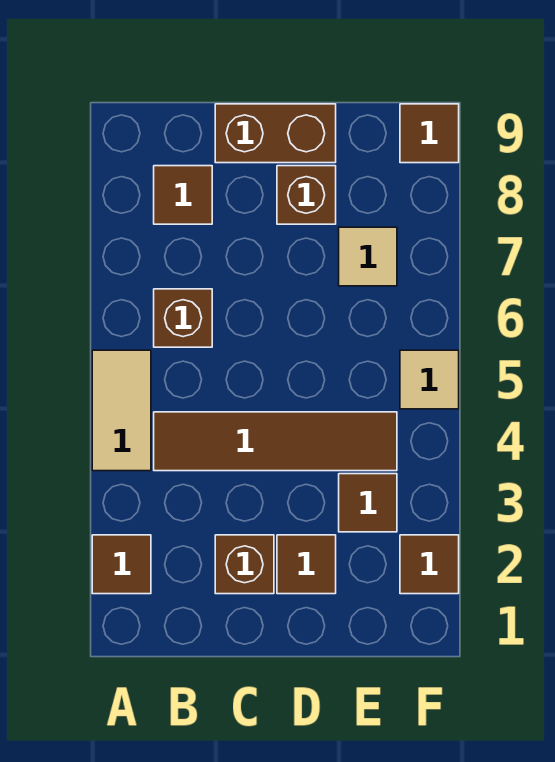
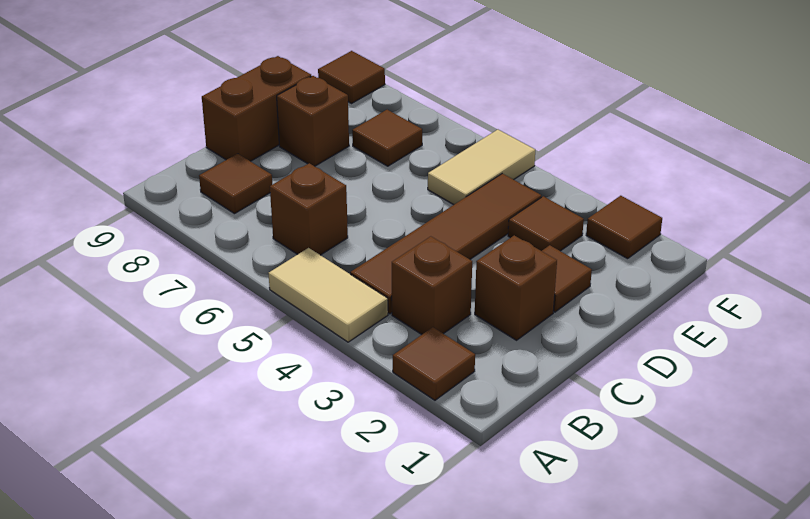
none -> brown 1x1 brick [392,236,472,334]
tan 1x1 tile [339,227,397,286] -> brown 1x1 tile [352,110,422,166]
tan 1x1 tile [400,350,459,409] -> tan 1x2 tile [428,130,535,205]

